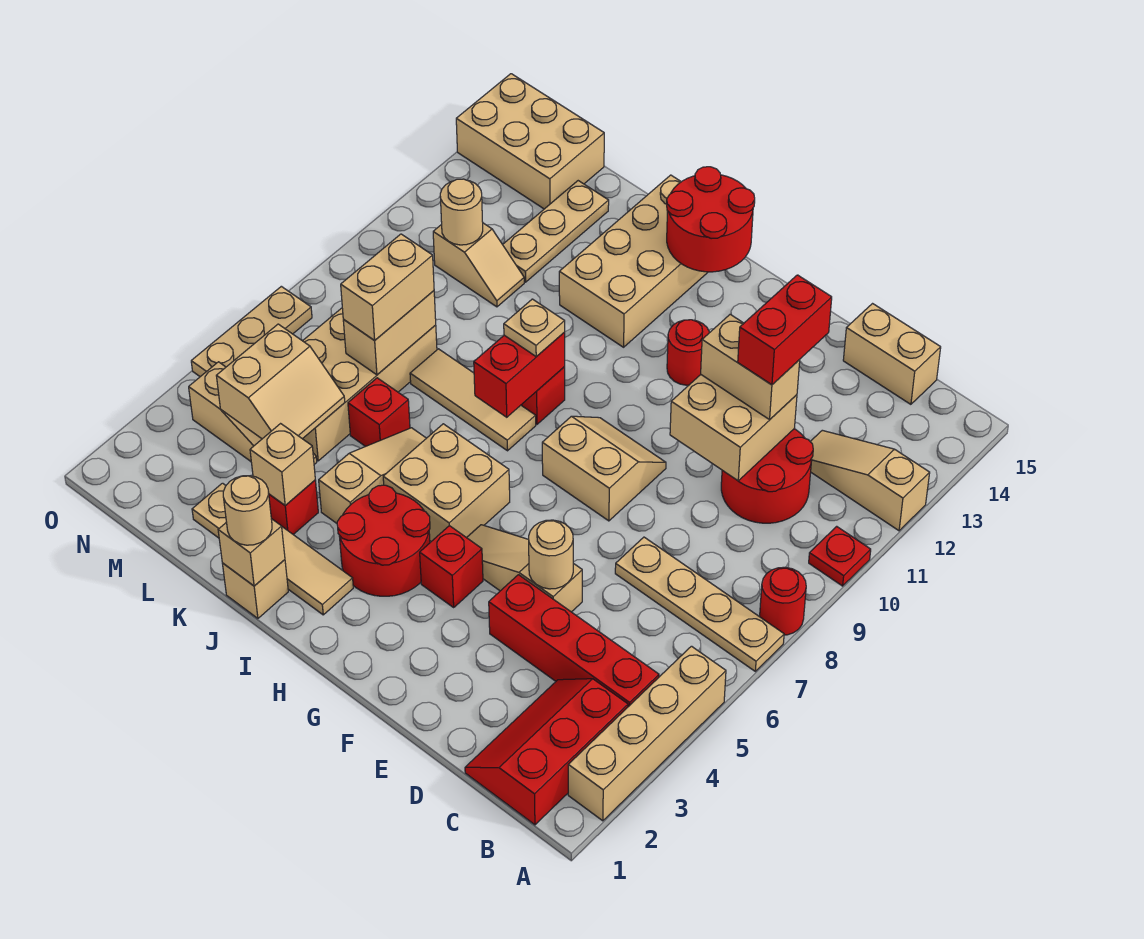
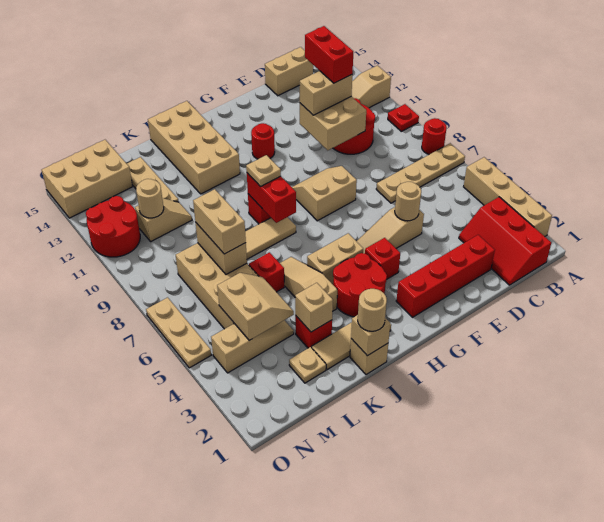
red 1x4 brick [489,575,659,707] -> red 1x4 brick moved to [396,235,495,317]
tan 2x2 brick [383,424,510,541] -> tan 1x2 brick [307,233,363,284]
red 2x2 round brick [667,167,755,272] -> red 2x2 round brick moved to [86,196,140,257]

